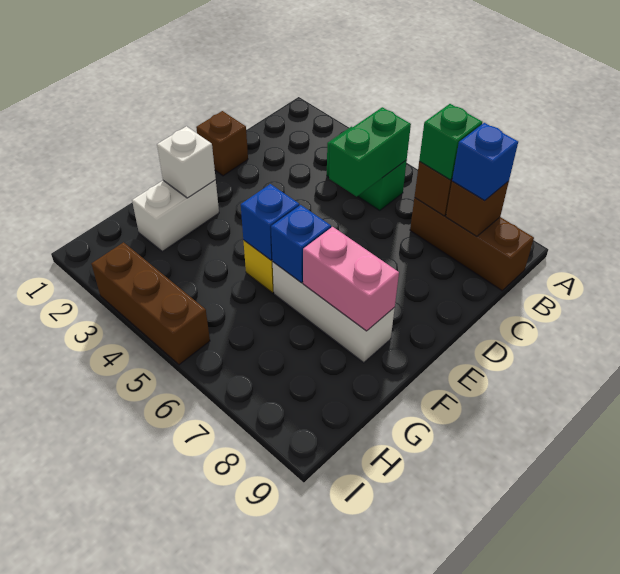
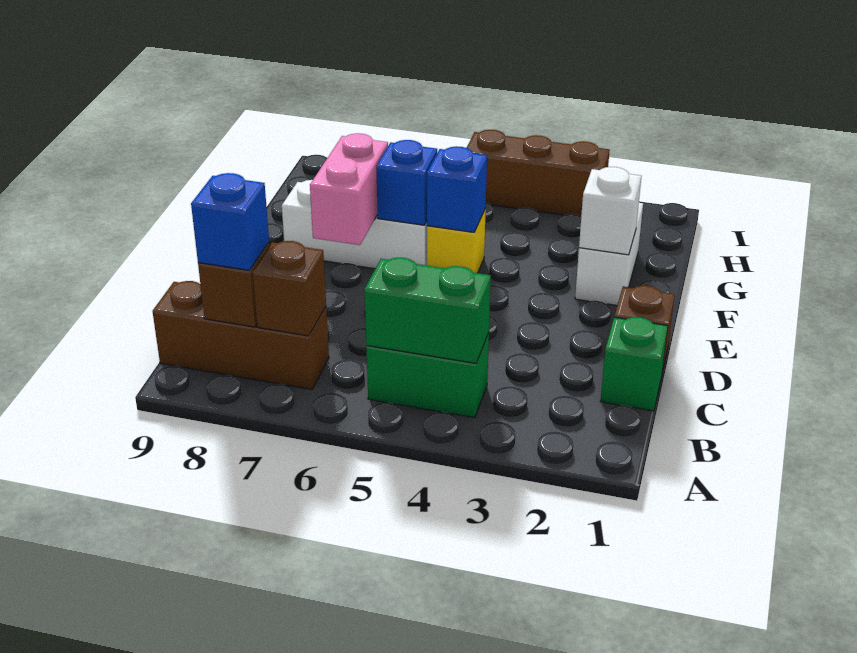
green 1x2 brick [329,107,411,196] -> green 1x2 brick turned to [365,258,491,363]
green 1x1 brick [419,104,482,180] -> green 1x1 brick moved to [600,317,668,411]
pink 1x2 brick [303,227,399,331] -> pink 1x2 brick turned to [310,133,388,245]

